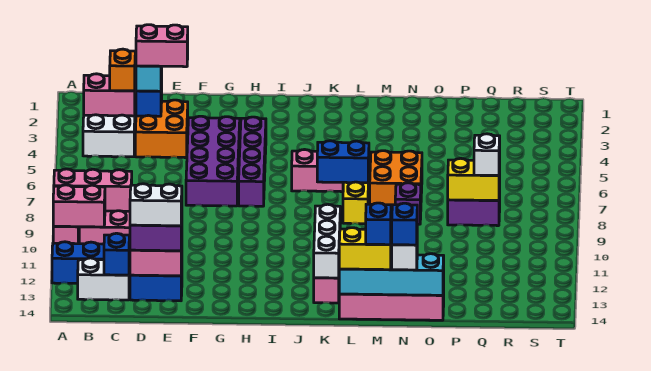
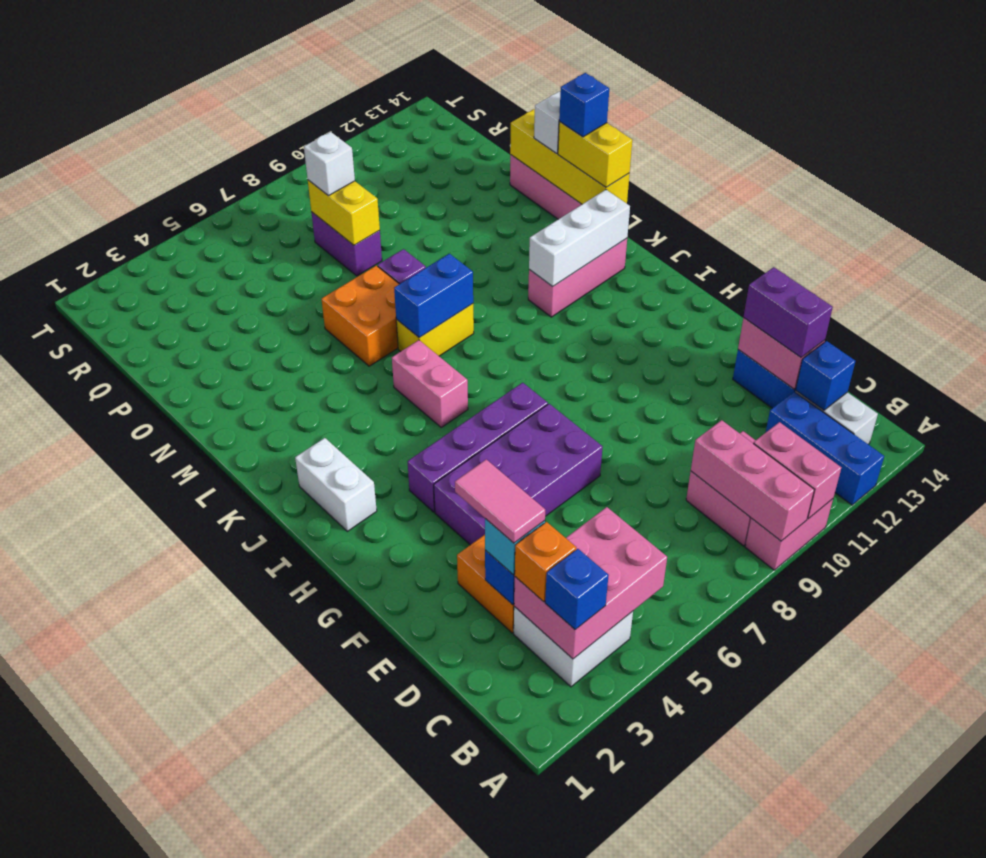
pink 1x2 brick [84,74,135,116] -> pink 2x3 brick [514,507,667,659]
pink 1x2 brick [136,25,188,67] -> pink 1x2 tile [455,459,545,543]
white 1x2 brick [130,184,182,226] -> white 1x2 brick moved to [295,438,377,531]
blue 1x2 brick [317,141,369,183] -> blue 1x2 brick turned to [394,254,473,338]
cyan 1x4 brick [339,254,444,295] -> yellow 1x4 brick [510,109,630,204]
blue 1x1 brick [392,203,417,245] -> blue 1x1 brick moved to [545,549,609,630]

